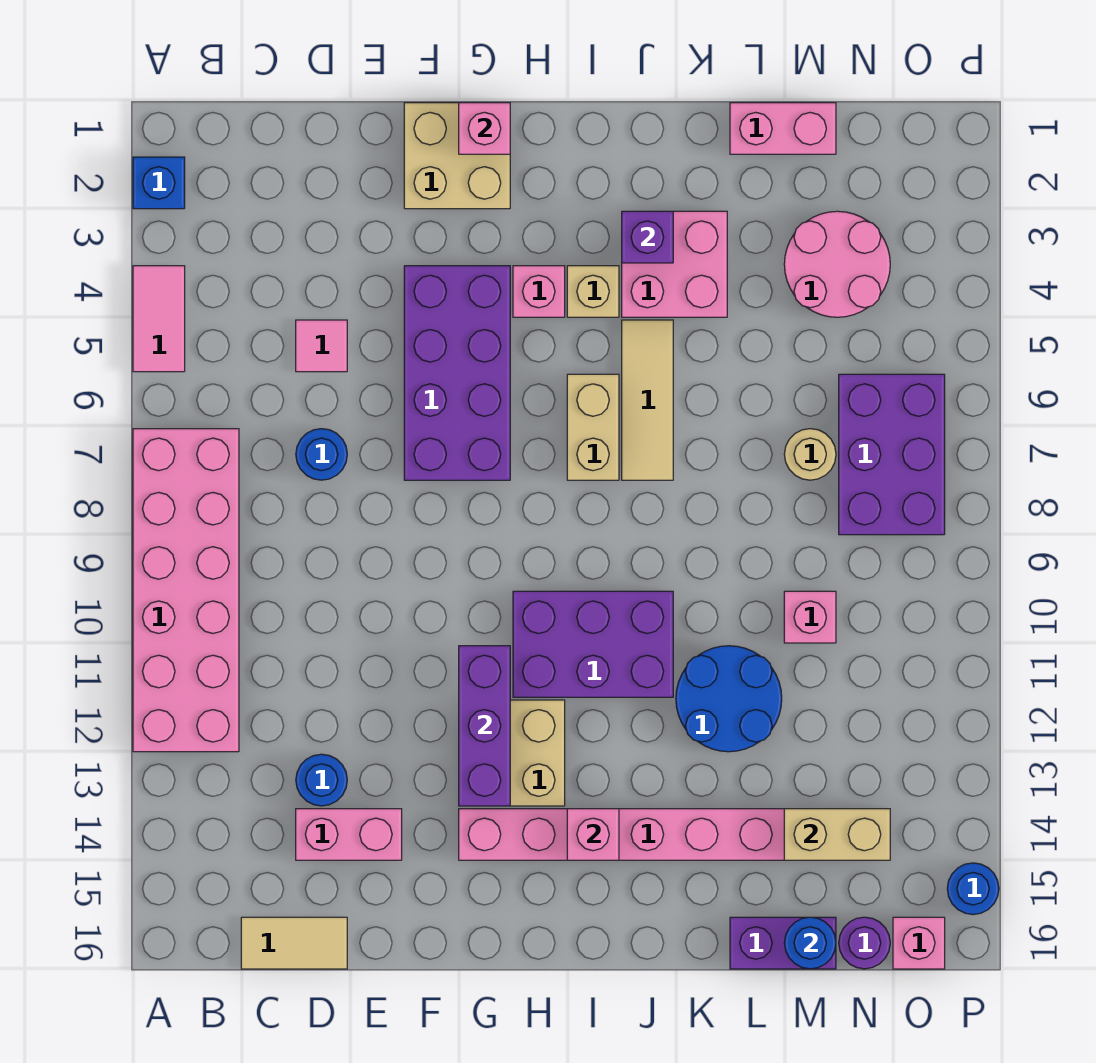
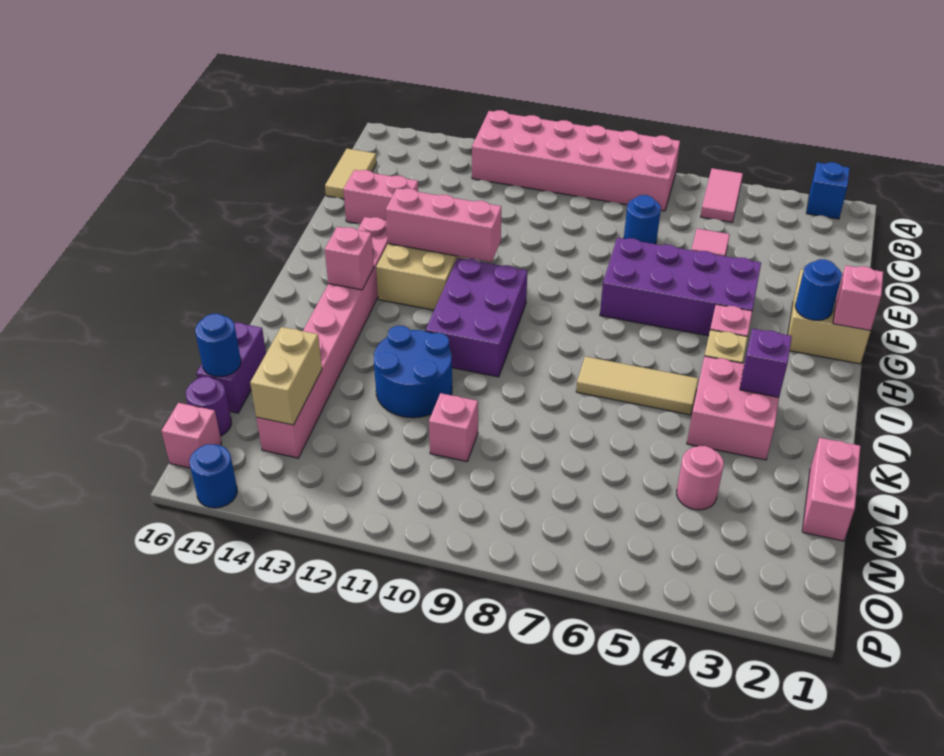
pink 1x2 tile [133,266,185,372] -> pink 1x2 tile turned to [700,168,743,222]
blue 1x1 round brick [296,754,347,806] -> blue 1x1 round brick moved to [795,259,842,320]
pink 1x2 brick [296,809,402,860] -> pink 1x2 brick turned to [343,170,418,224]
purple 1x3 brick [459,646,510,806] -> pink 1x3 brick [386,188,502,262]
tan 1x2 brick [567,374,619,480] -> none
pink 2x2 round brick [784,211,890,317] -> pink 1x1 round brick [677,446,724,510]
tan 1x1 round brick [784,429,836,480] -> none
purple 2x3 brick [839,374,945,535] -> none

